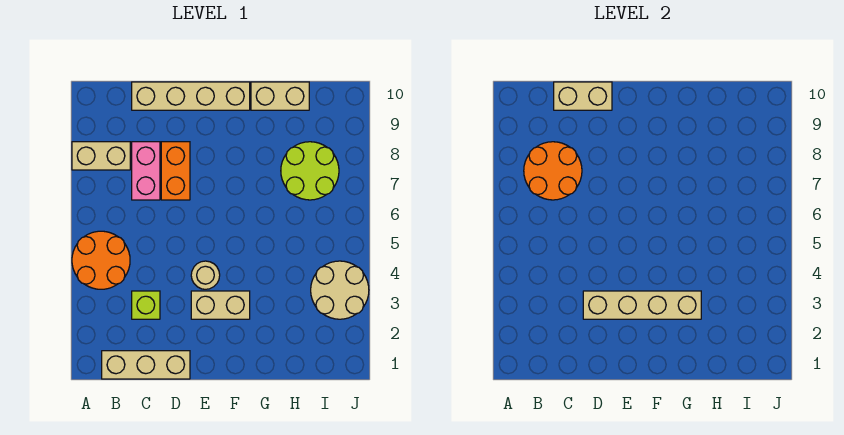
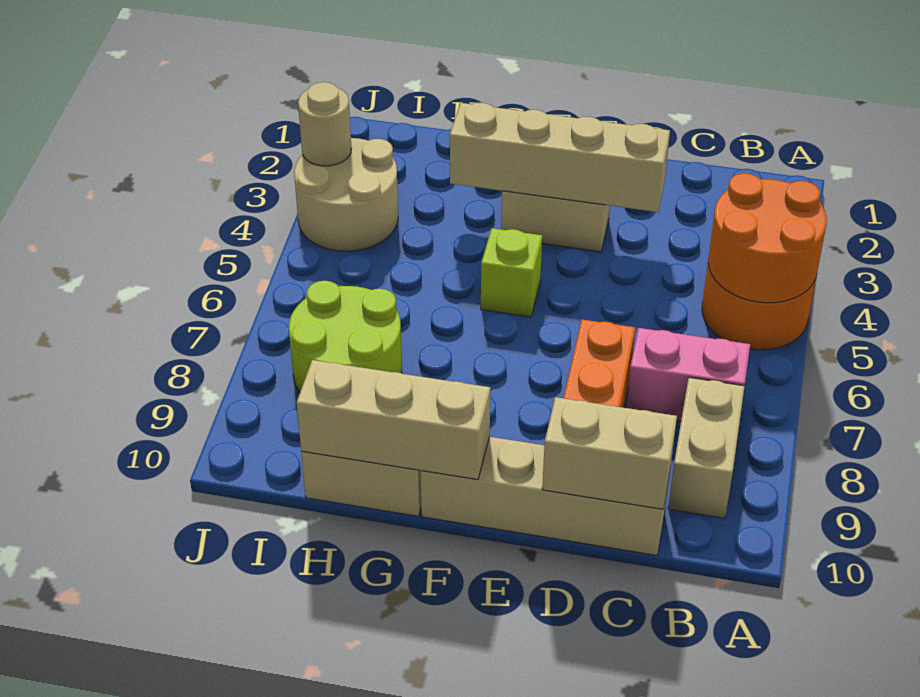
tan 1x2 brick [72,142,130,170] -> tan 1x2 brick turned to [668,378,745,518]
tan 1x3 brick [102,351,190,379] -> tan 1x3 brick moved to [297,360,490,480]
orange 2x2 round brick [524,142,582,200] -> orange 2x2 round brick moved to [708,173,827,303]
lime 1x1 brick [132,291,160,319] -> lime 1x1 brick moved to [481,228,542,317]
pink 1x2 brick [132,142,160,200] -> pink 1x2 brick turned to [626,328,750,421]
tan 1x1 round brick [191,261,220,289] -> tan 1x1 round brick moved to [298,82,351,166]

